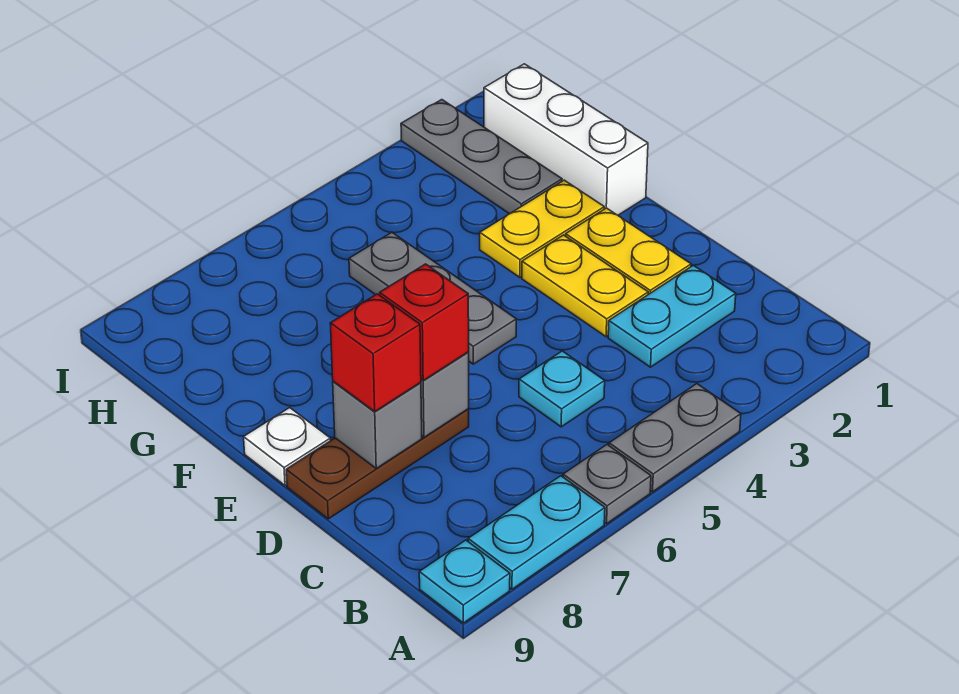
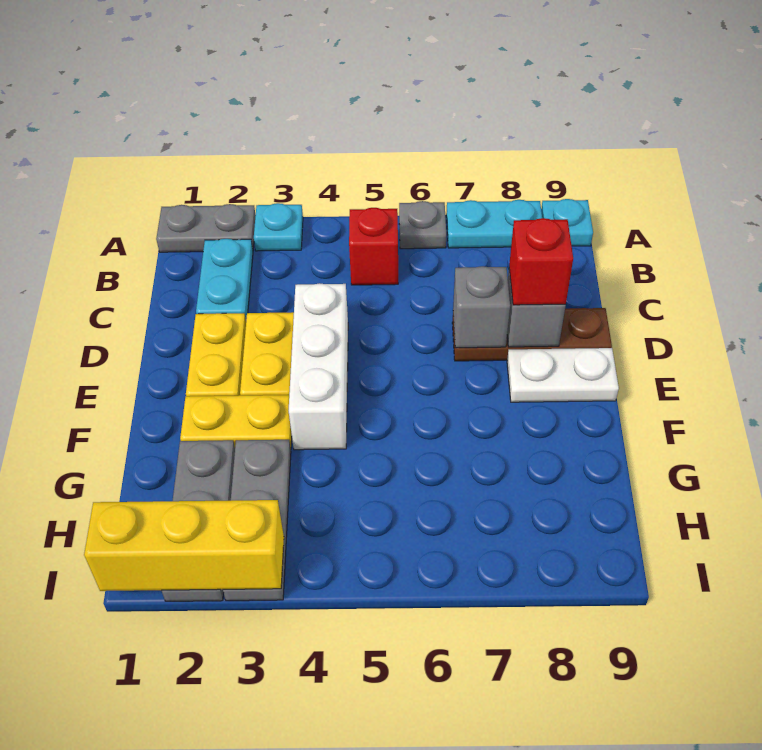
grey 1x2 plate [609,384,741,492] -> grey 1x2 plate moved to [156,204,256,252]
cyan 1x2 plate [608,265,736,367] -> cyan 1x2 plate turned to [196,239,253,319]
cyan 1x1 plate [519,351,605,427] -> cyan 1x1 plate moved to [254,203,303,251]
red 1x1 brick [380,264,469,380] -> red 1x1 brick moved to [349,208,398,285]
grey 1x3 plate [349,232,516,364] -> grey 1x3 plate moved to [223,440,291,601]
white 1x1 plate [244,408,331,485] -> white 1x2 plate [507,348,619,402]
white 1x3 brick [484,64,648,215] -> white 1x3 brick moved to [289,283,348,450]
none -> yellow 1x3 brick [84,500,284,591]

